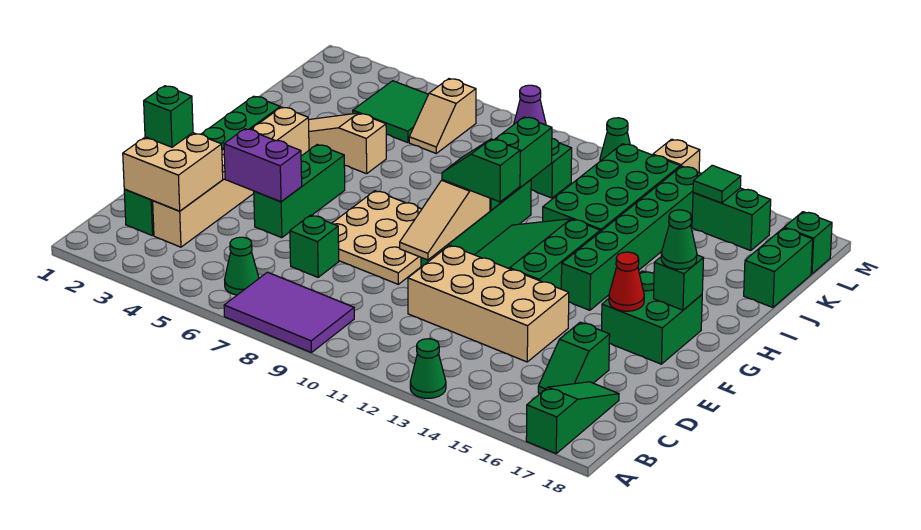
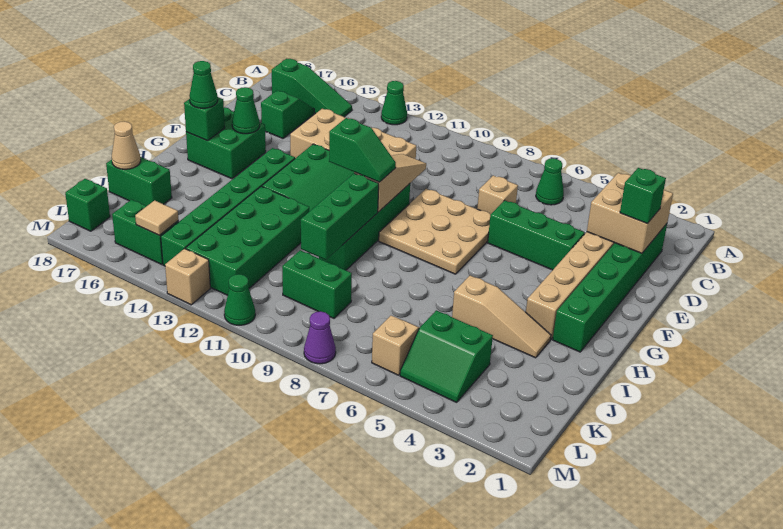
purple 2x3 tile [224,272,354,353] -> none
green 1x3 slope [526,382,619,454] -> green 1x3 slope turned to [272,59,352,117]
green 1x1 brick [290,215,339,277] -> tan 1x1 brick [477,175,518,214]
purple 1x2 brick [224,129,302,202] -> none
green 1x3 brick [254,145,345,238] -> green 1x3 brick turned to [488,200,585,270]
red 1x1 cone [609,252,644,311] -> green 1x1 cone [232,87,260,134]
green 1x2 brick [744,228,813,307] -> green 1x2 brick turned to [106,157,172,206]
none -> tan 1x1 cone [112,121,141,169]
green 2x2 tile [353,81,428,143] -> green 2x2 slope [400,310,493,402]
green 1x1 tile [693,165,741,203] -> tan 1x1 tile [135,200,179,235]

